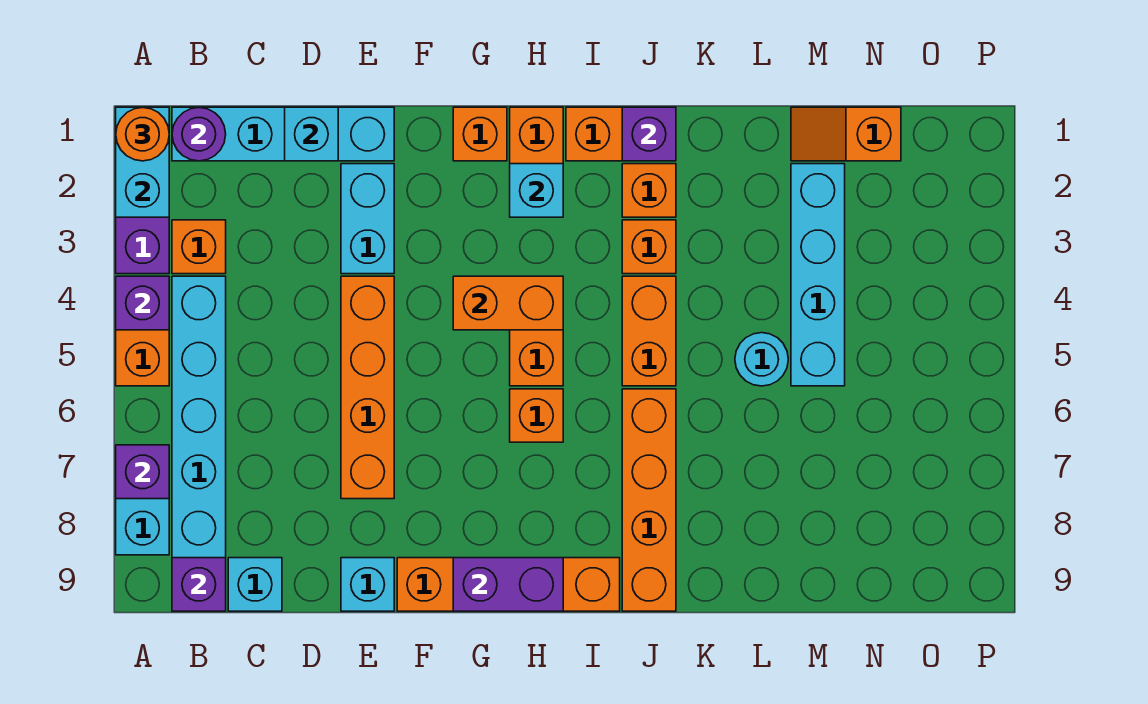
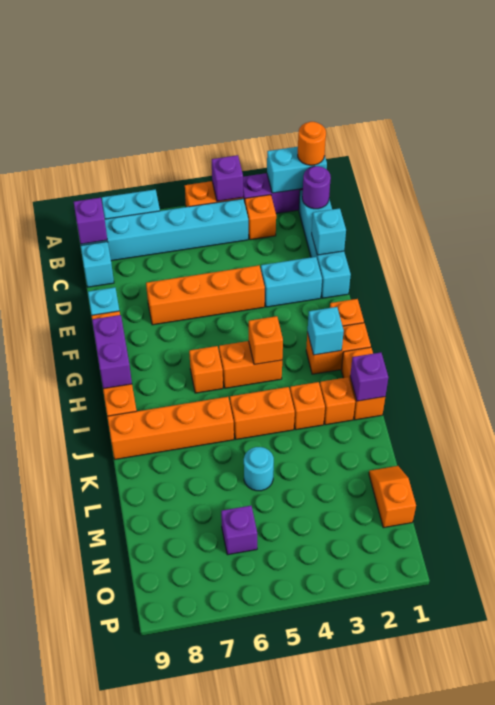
purple 1x1 brick [116,445,169,499] -> purple 1x1 brick moved to [221,506,257,555]
orange 1x2 brick [453,276,563,330] -> orange 1x1 brick [249,316,283,365]
cyan 1x4 brick [791,164,845,386] -> none

